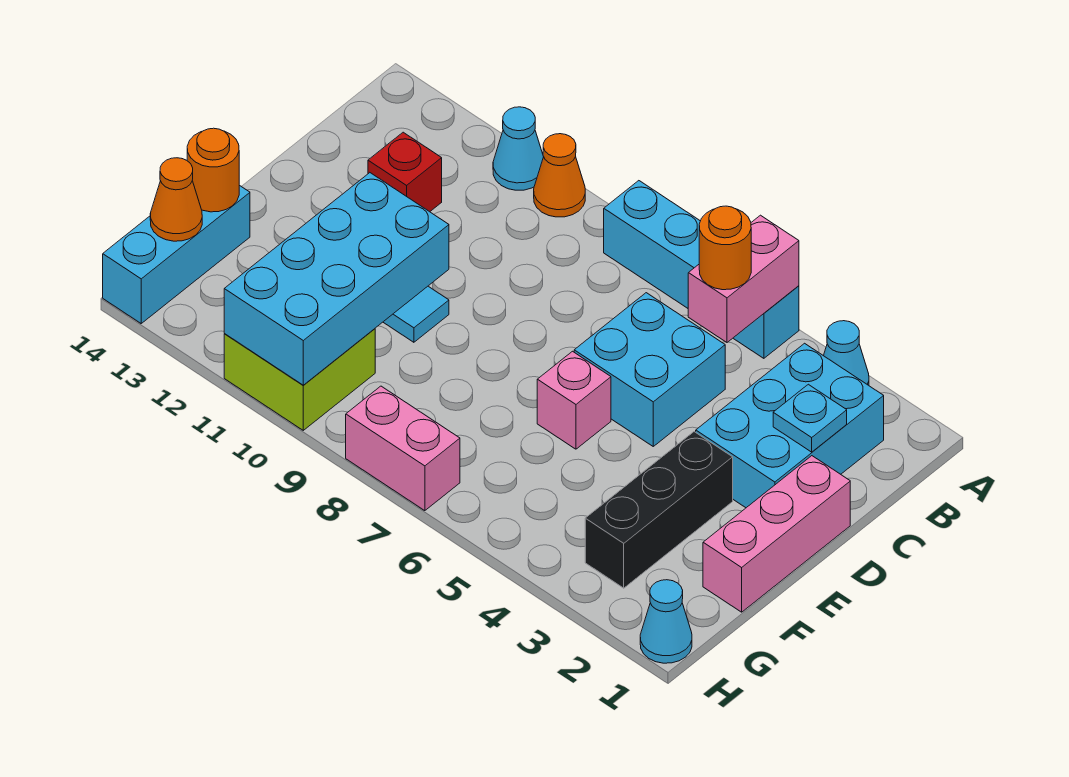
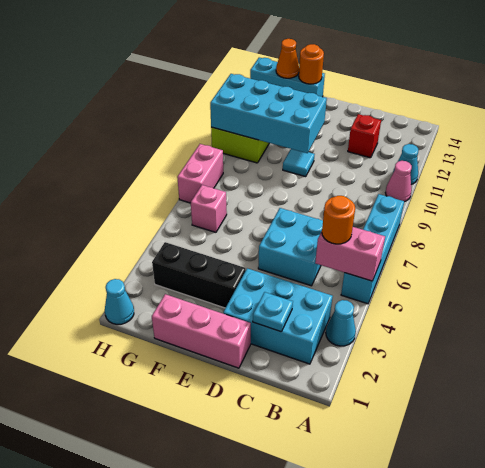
orange 1x1 cone [534,134,585,217] -> pink 1x1 cone [385,161,412,202]
pink 1x1 brick [537,351,611,449] -> pink 1x1 brick moved to [191,185,227,232]

